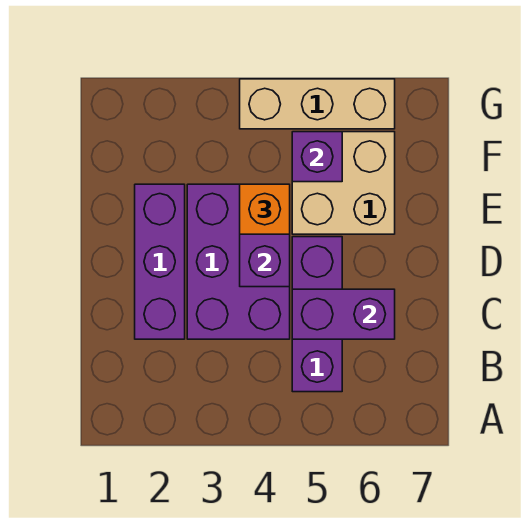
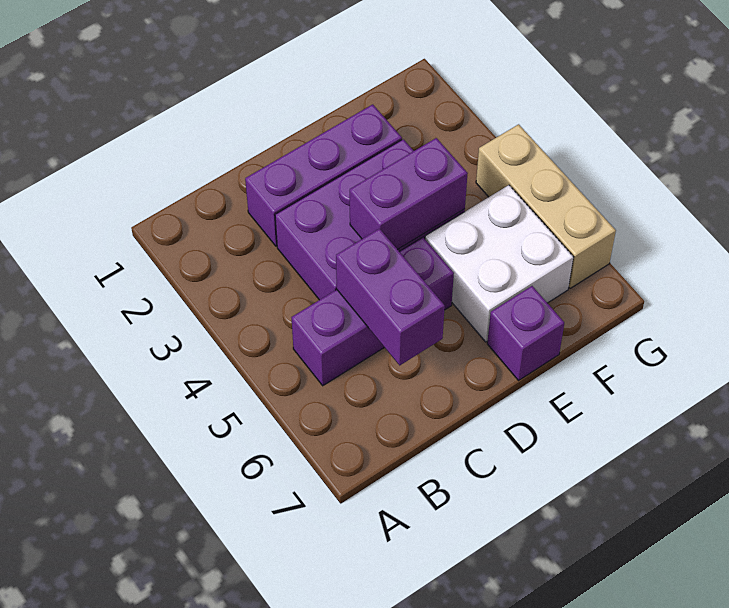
orange 1x1 brick [240,184,290,234] -> none
tan 2x2 brick [292,132,395,234] -> white 2x2 brick [425,185,573,342]
purple 1x1 brick [292,132,342,182] -> purple 1x1 brick moved to [487,286,564,380]

